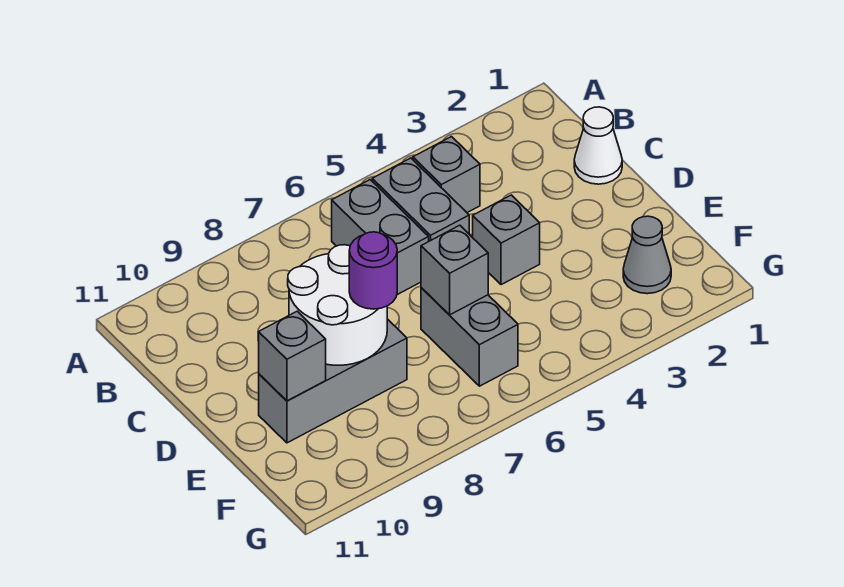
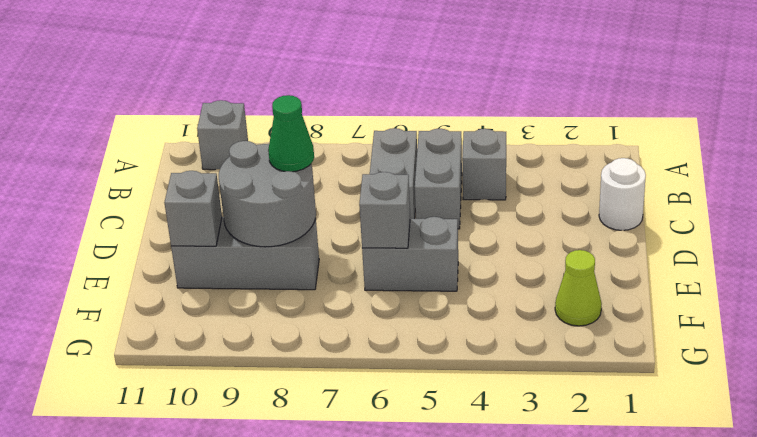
white 1x1 cone [574,107,622,184] -> white 1x1 round brick [599,158,646,230]
grey 1x1 brick [473,195,540,285] -> grey 1x1 brick moved to [197,100,248,170]
white 2x2 round brick [288,245,387,365] -> grey 2x2 round brick [219,141,316,247]
none -> green 1x1 cone [268,95,314,172]
grey 1x2 brick [421,288,518,386] -> grey 1x2 brick turned to [362,217,458,291]
purple 1x1 round brick [349,232,397,309] -> none
grey 1x1 cone [623,216,671,294] -> lime 1x1 cone [555,250,602,326]

